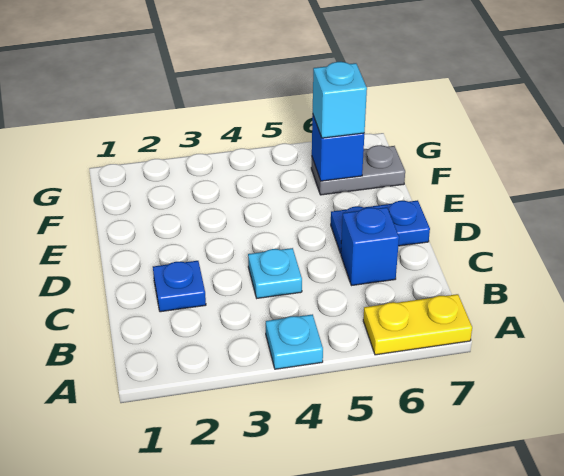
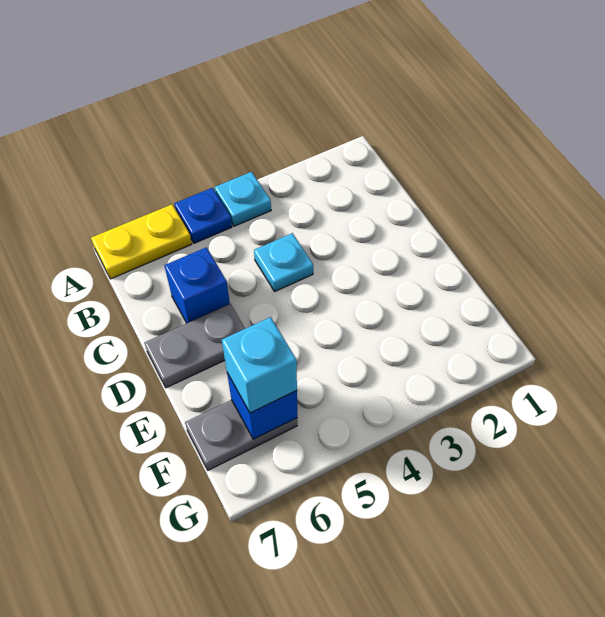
blue 1x1 plate [153,261,206,312] -> blue 1x1 plate moved to [174,188,232,243]
blue 1x2 plate [331,200,430,254] -> grey 1x2 plate [145,304,245,388]

